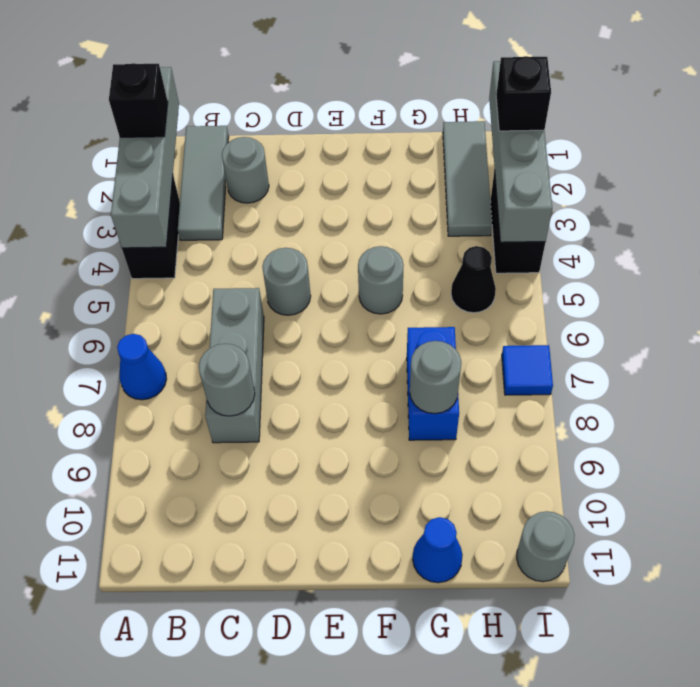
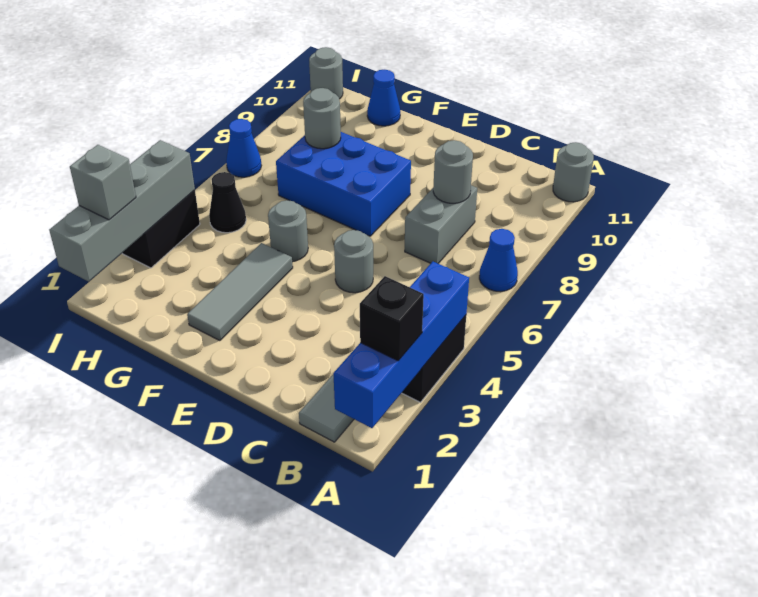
grey 1x4 brick [111,67,179,248] -> blue 1x4 brick [333,262,469,428]
grey 1x1 round brick [222,137,269,203] -> grey 1x1 round brick moved to [553,142,594,202]
grey 1x3 brick [205,288,264,443] -> grey 1x2 brick [405,185,477,263]
blue 1x2 brick [407,327,459,440] -> blue 2x3 brick [276,132,411,236]
grey 1x3 tile [443,121,492,236] -> grey 1x3 tile moved to [187,243,293,341]
black 1x1 brick [496,56,551,131] -> grey 1x1 brick [70,145,136,220]
blue 1x1 tile [502,345,553,395] -> blue 1x1 cone [226,119,261,177]

